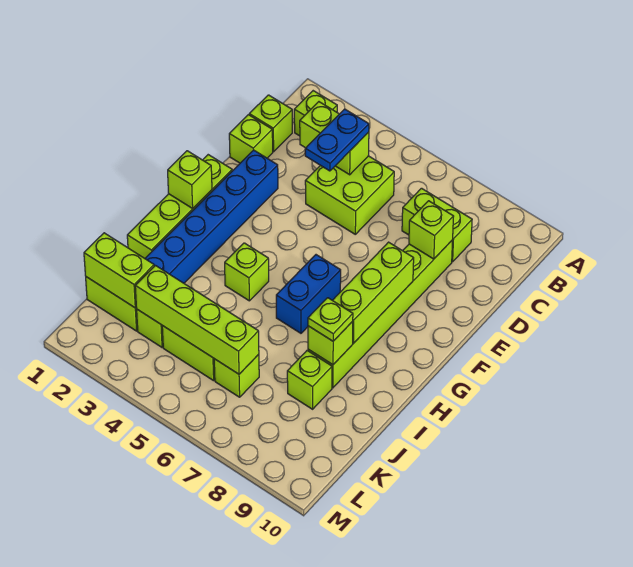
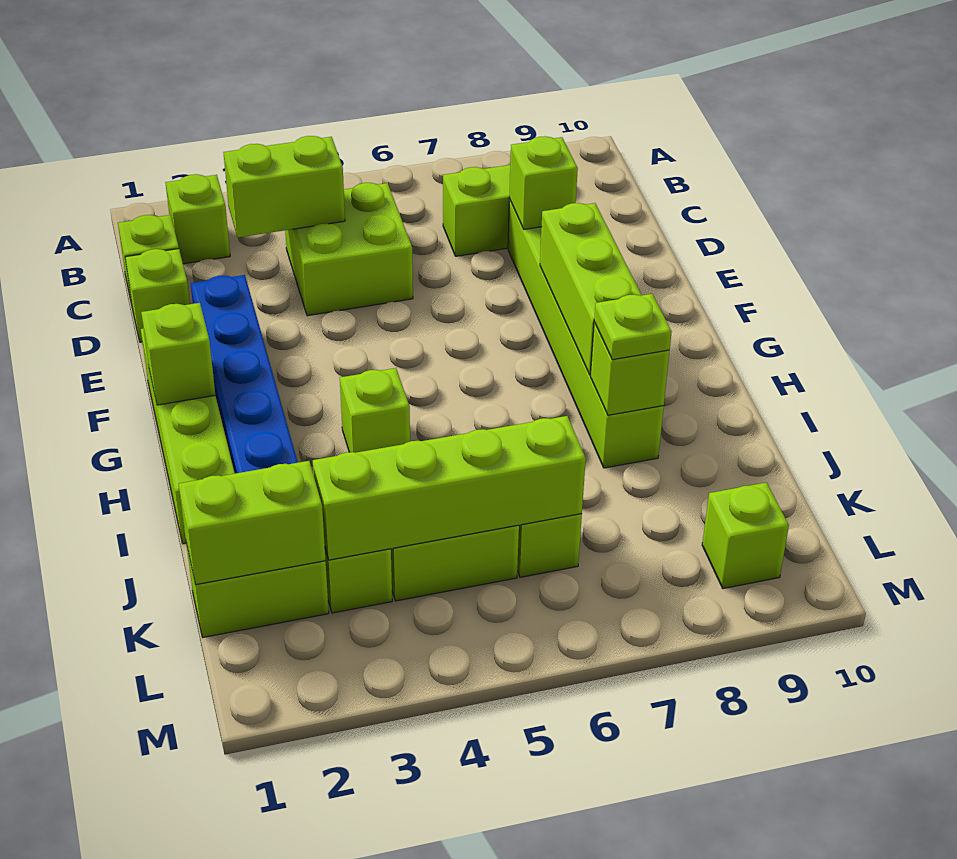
blue 1x2 plate [305,109,369,171] -> none
blue 1x2 brick [276,255,341,333] -> none
lime 1x1 brick [287,351,332,409] -> lime 1x1 brick moved to [702,482,789,589]

